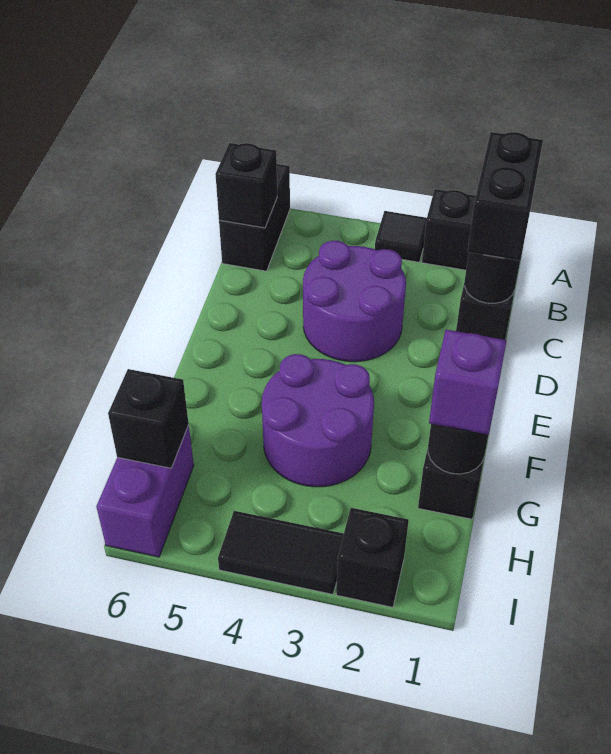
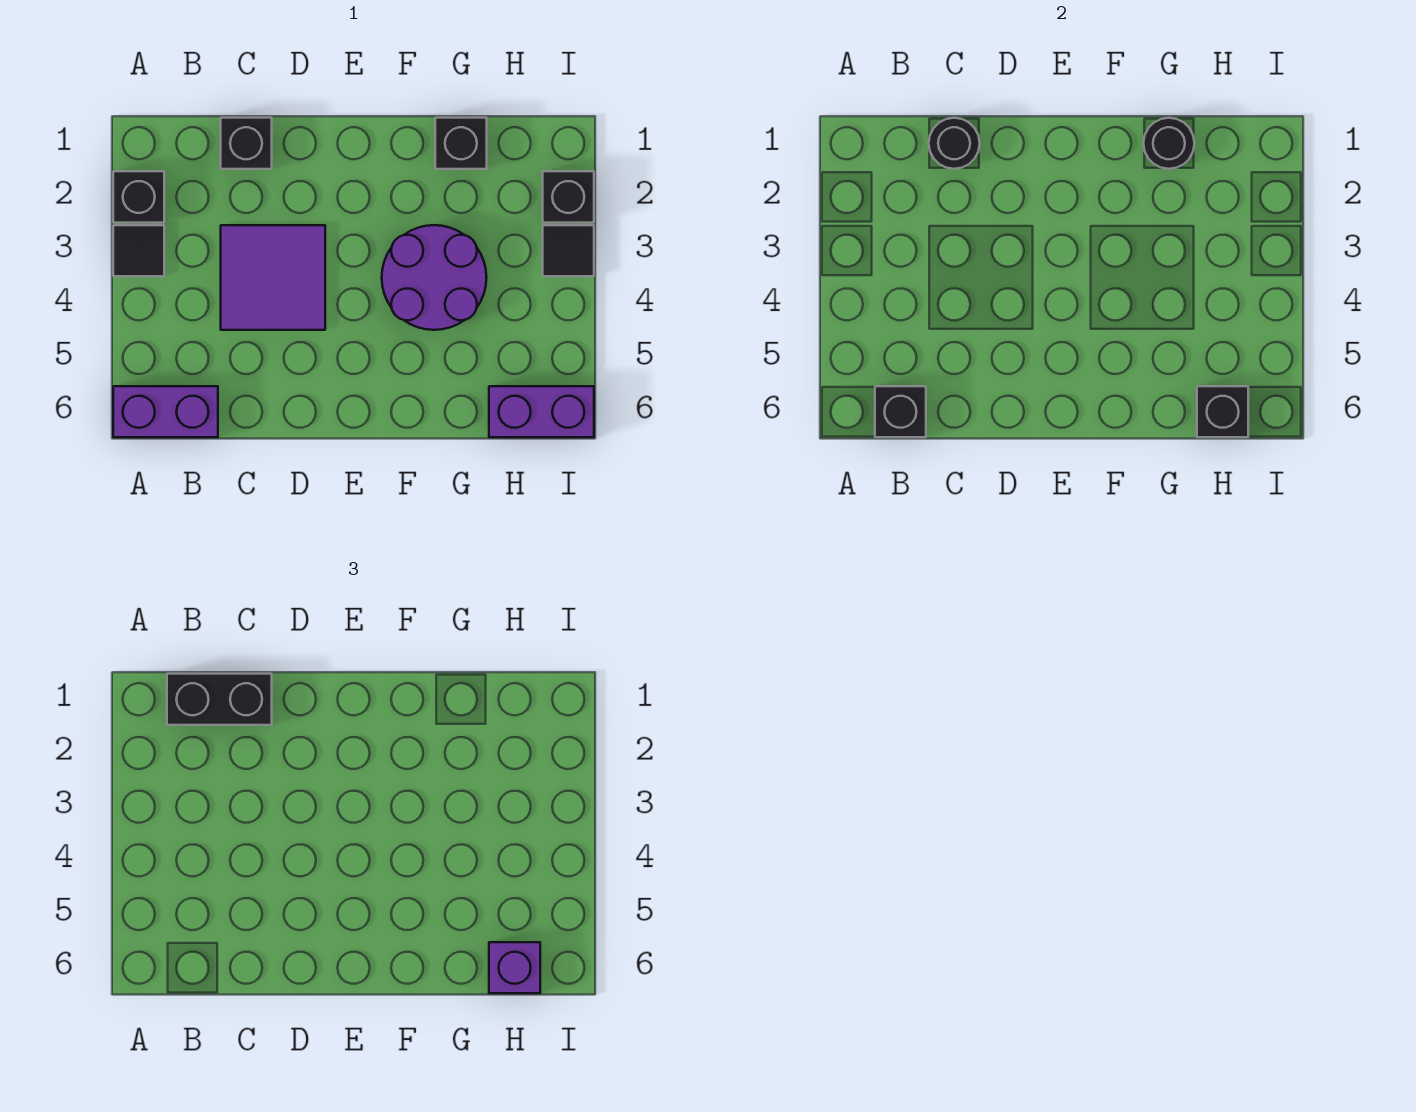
black 1x2 brick [219,164,290,271] -> purple 1x2 brick [113,386,218,437]
purple 2x2 round brick [303,241,406,362] -> purple 2x2 tile [221,225,325,330]
purple 1x1 brick [429,329,507,435] -> purple 1x1 brick moved to [489,942,540,993]
black 1x2 tile [218,511,344,594] -> black 1x1 tile [543,225,594,276]

